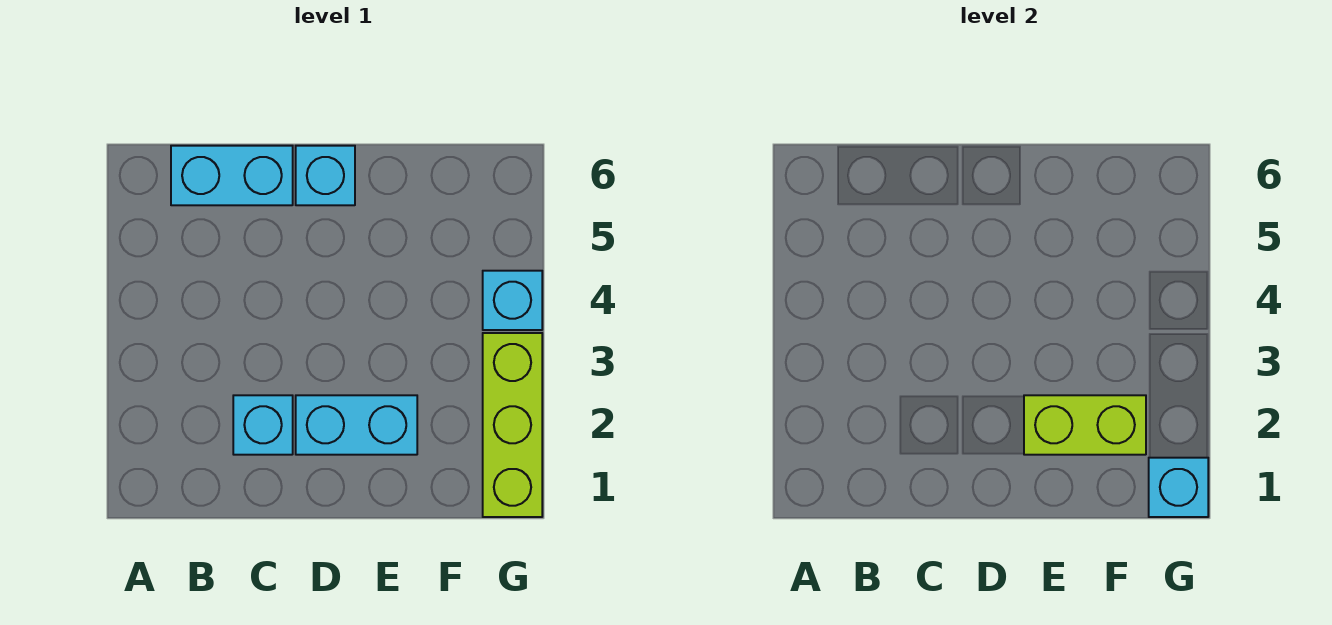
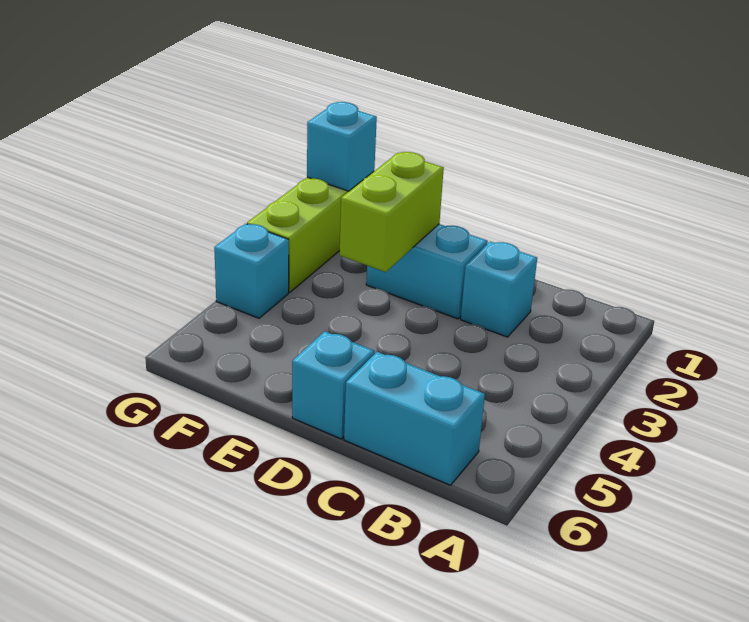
lime 1x2 brick [1024,395,1146,455] -> lime 1x2 brick turned to [340,152,444,272]

